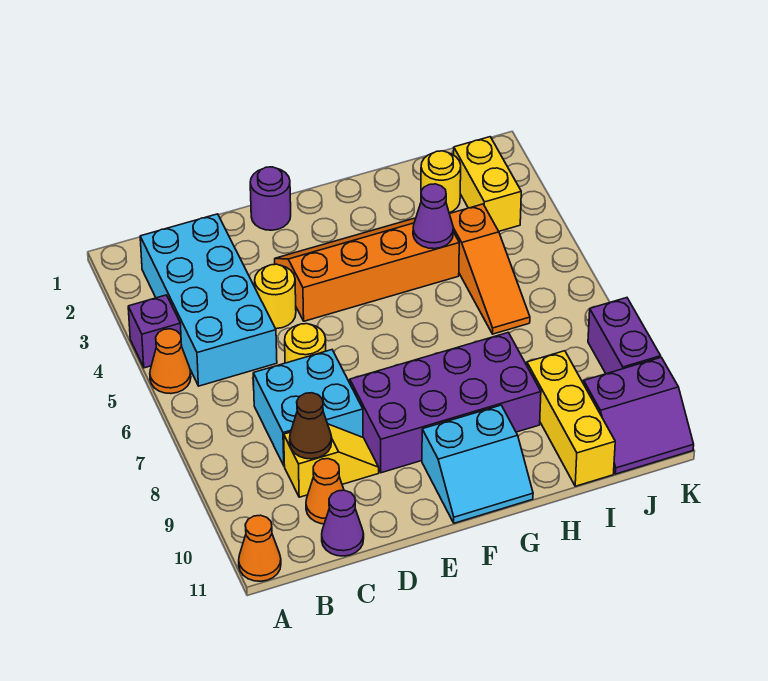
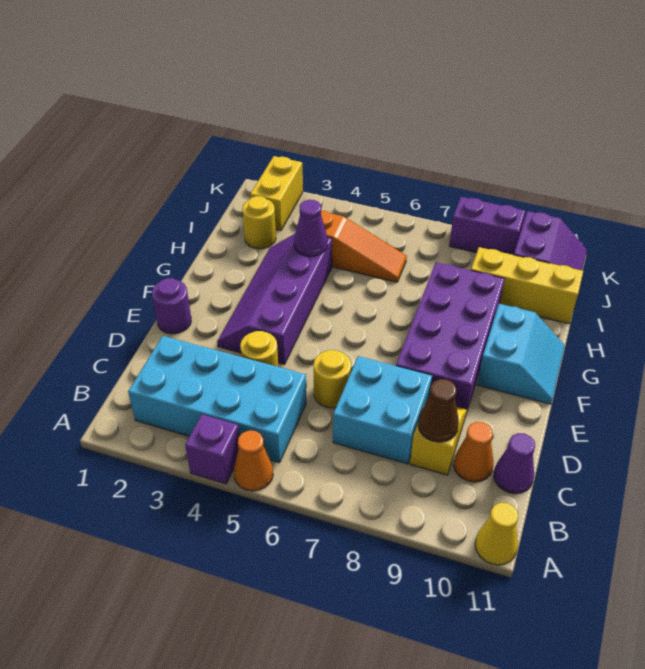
orange 1x1 cone [239,515,281,581] -> yellow 1x1 cone [475,503,518,565]
orange 2x4 slope [275,218,459,321] -> purple 2x4 slope [217,234,332,364]
yellow 1x2 brick [454,137,521,231] -> yellow 1x2 brick turned to [250,156,303,230]

